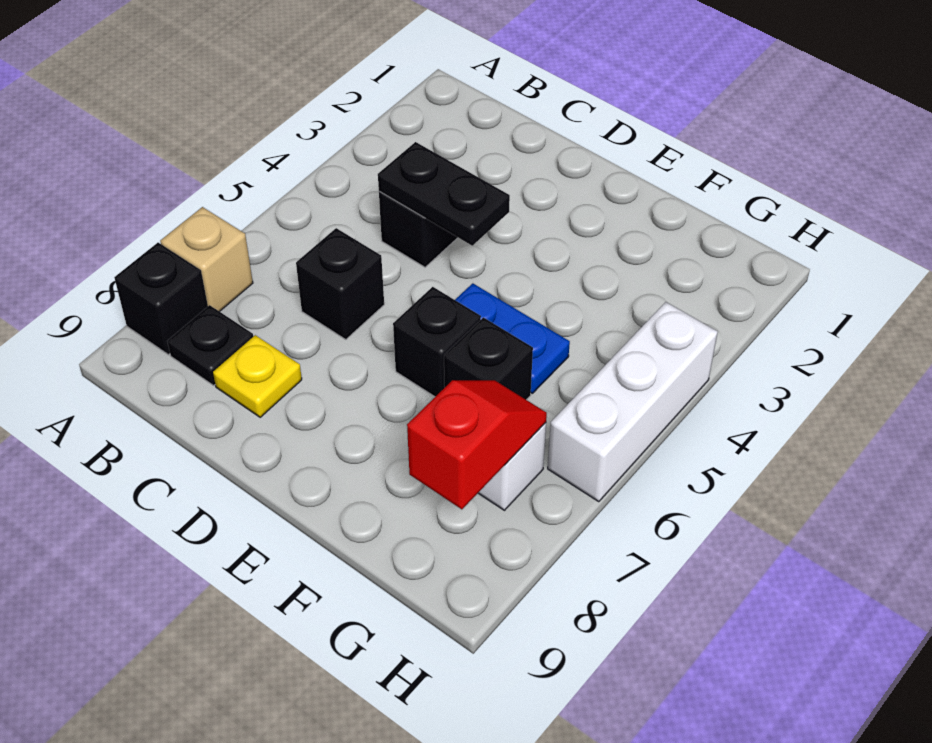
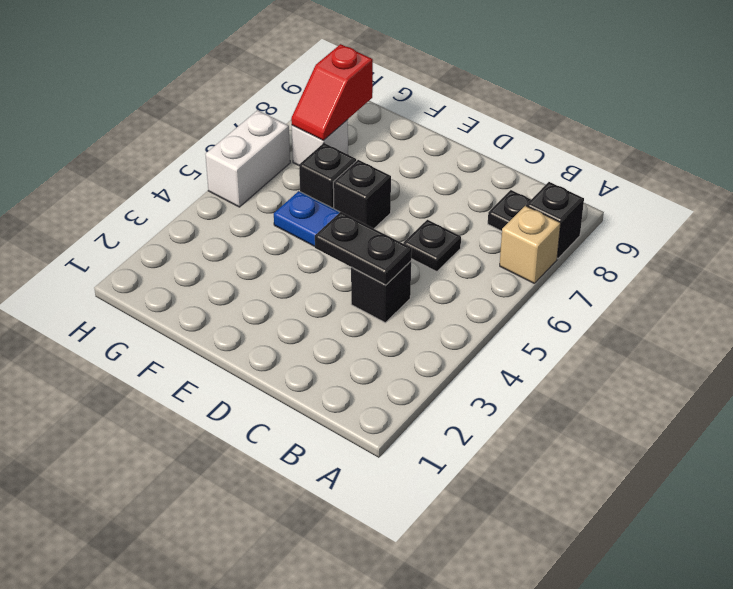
black 1x1 brick [296,228,384,339] -> black 1x1 plate [403,220,461,272]
yellow 1x1 plate [213,335,302,417] -> none
white 1x3 brick [548,302,718,502] -> white 1x2 brick [205,110,290,207]

